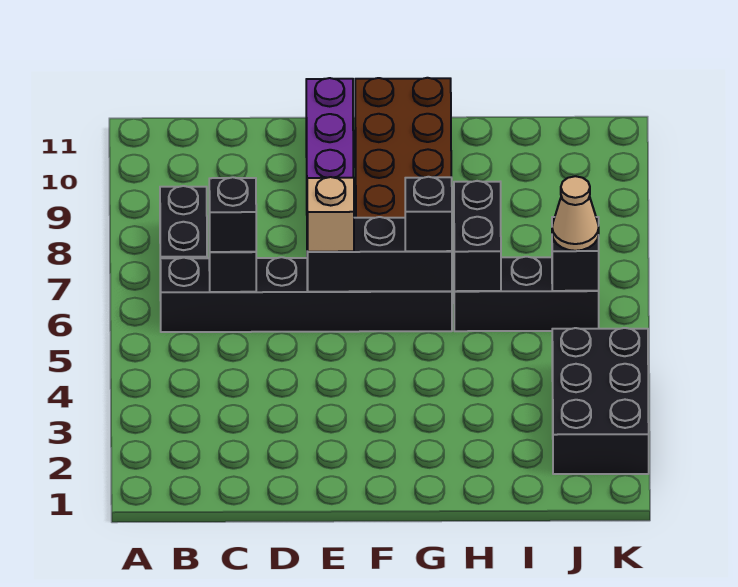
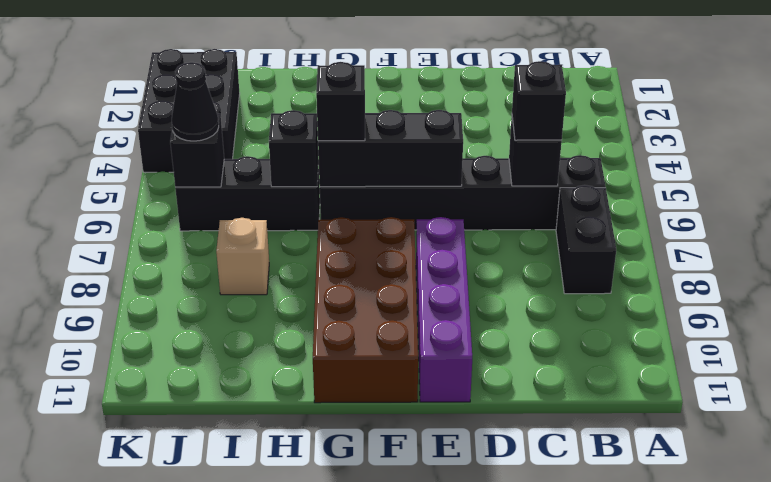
tan 1x1 brick [307,177,354,252] -> tan 1x1 brick moved to [216,218,269,295]
black 1x2 brick [454,181,501,291] -> black 1x1 brick [269,110,318,187]
tan 1x1 cone [552,176,599,251] -> black 1x1 cone [172,62,219,141]

